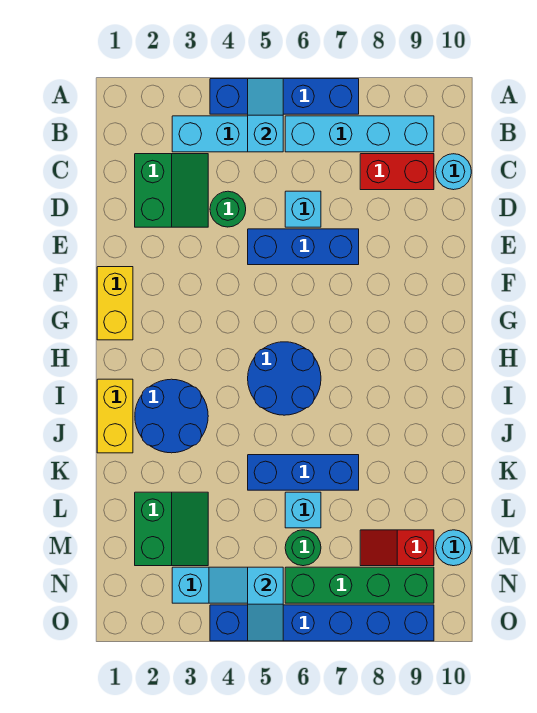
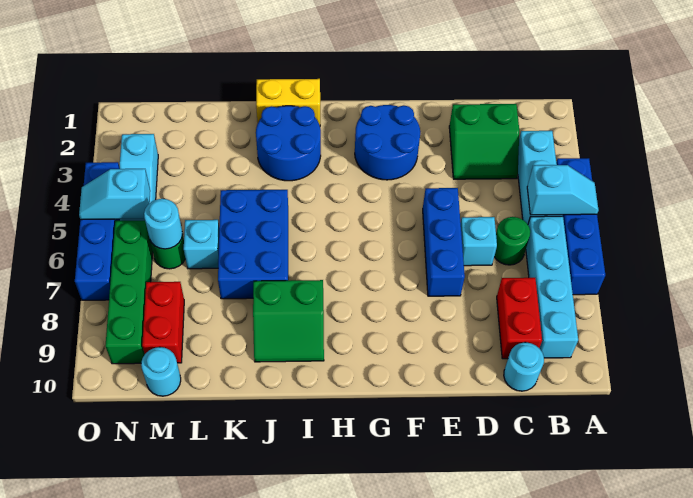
green 1x1 round brick [210,191,246,227] -> green 1x1 round brick moved to [494,217,530,265]
yellow 1x2 brick [97,267,133,340] -> none
blue 2x2 round brick [248,342,321,415] -> blue 2x2 round brick moved to [355,105,420,180]
blue 1x3 brick [248,455,359,490] -> blue 2x3 brick [218,190,288,299]
green 2x2 slope [135,492,208,566] -> green 2x2 slope moved to [253,280,324,362]
none -> cyan 1x1 round brick [144,199,183,249]
red 1x2 slope [360,530,434,566] -> red 1x2 brick [142,282,184,363]
blue 1x6 brick [210,605,434,641] -> blue 1x4 brick [75,162,120,300]

